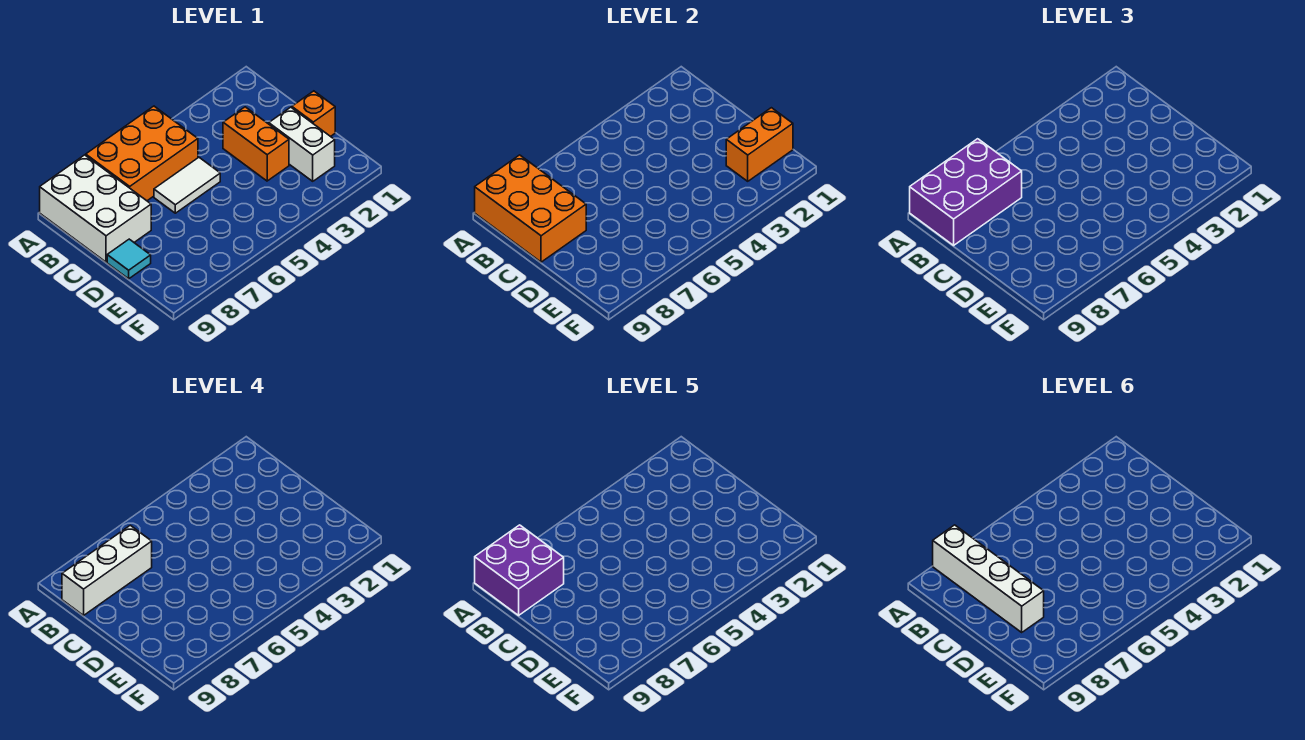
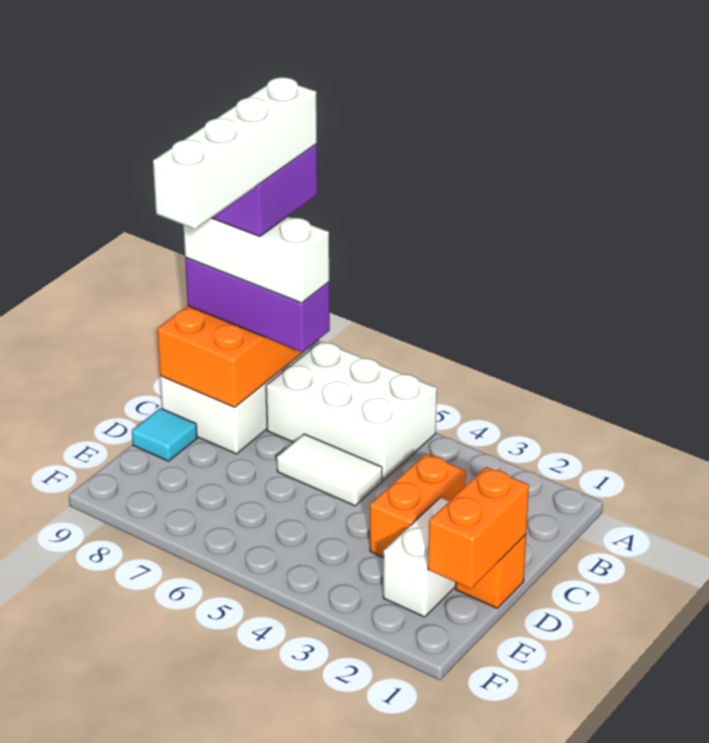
orange 2x3 brick [86,106,198,201] -> white 2x3 brick [266,341,437,481]
purple 2x3 brick [910,139,1022,245] -> purple 1x3 brick [185,258,330,352]
orange 1x2 brick [726,108,793,181] -> orange 1x2 brick turned to [428,467,529,589]

